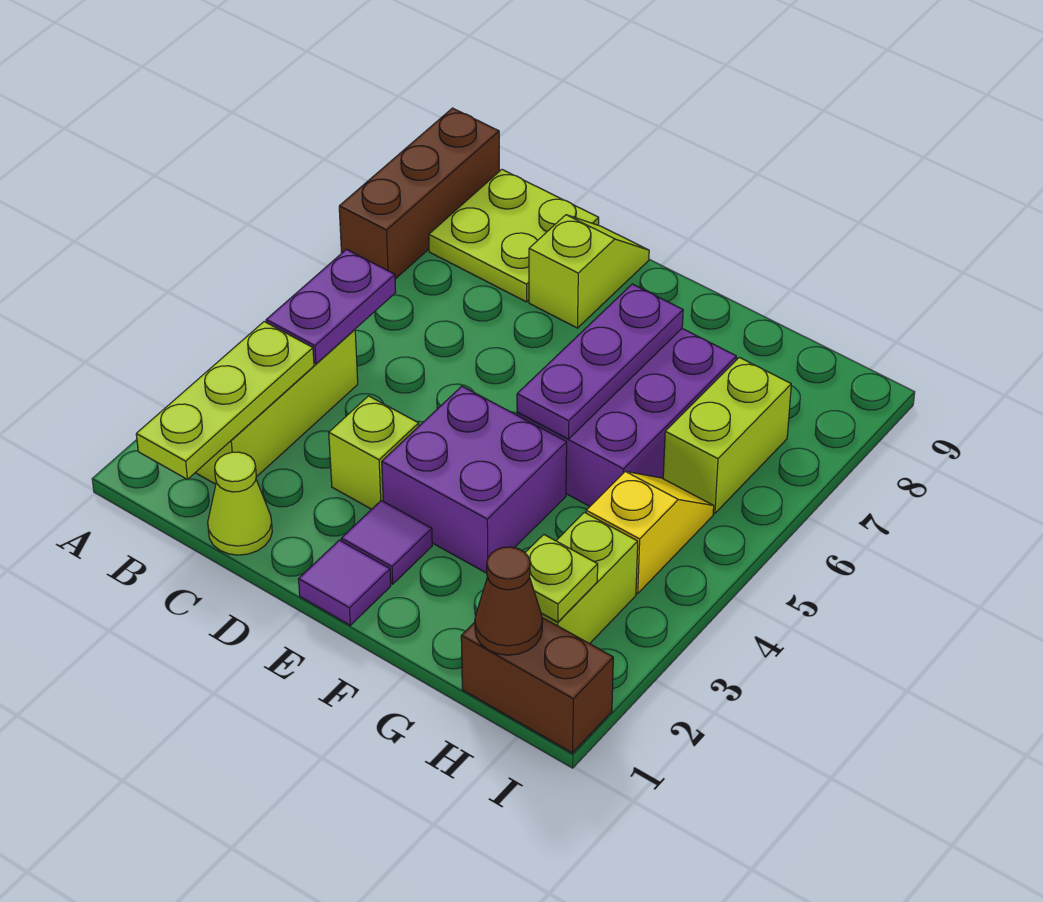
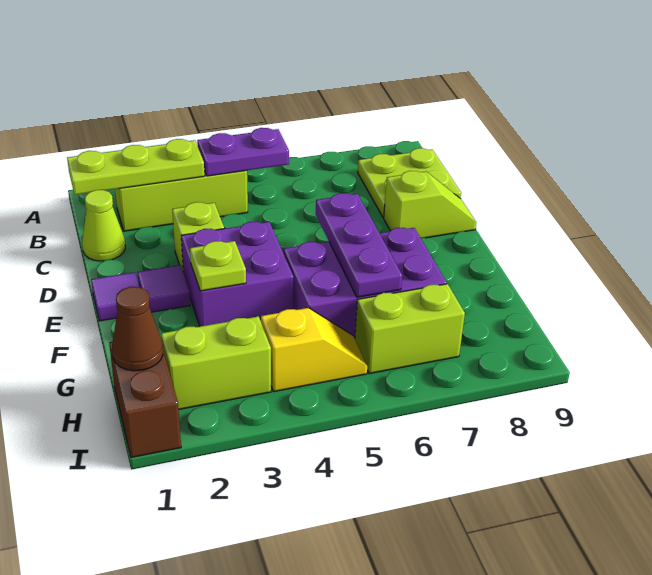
brown 1x3 brick [339,108,499,279] -> none
purple 1x3 plate [517,284,683,439] -> purple 1x3 plate turned to [316,193,402,297]
lime 1x1 plate [525,535,598,622] -> lime 1x1 plate moved to [190,241,246,291]

